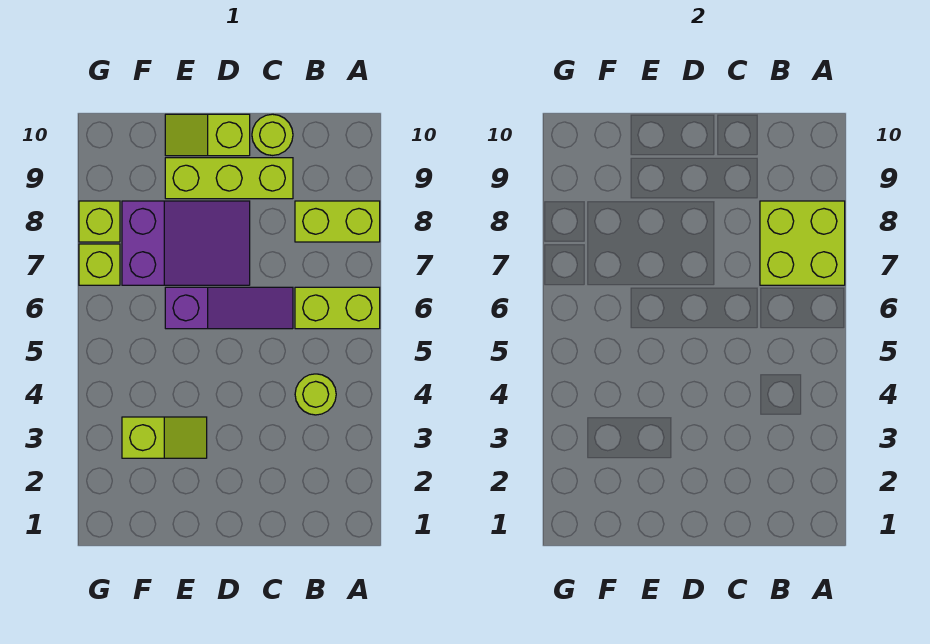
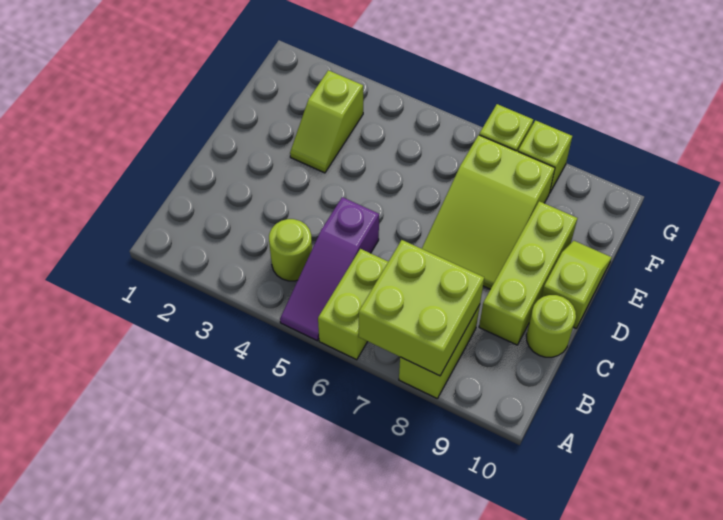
purple 1x3 slope [165,287,293,329] -> purple 1x3 slope moved to [280,197,379,341]
purple 2x3 slope [122,201,250,285] -> lime 2x3 slope [422,135,555,289]

